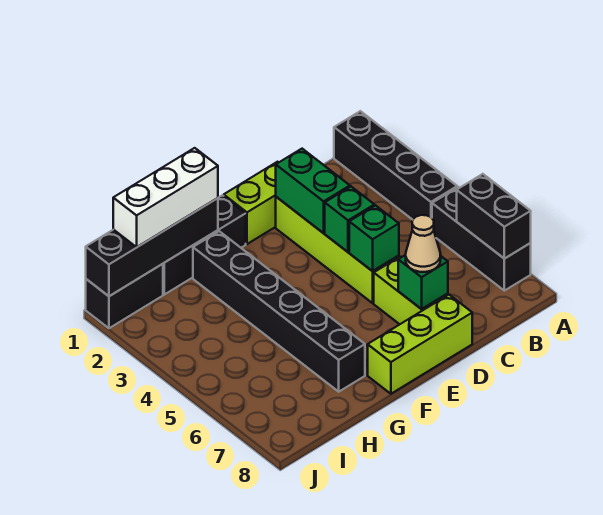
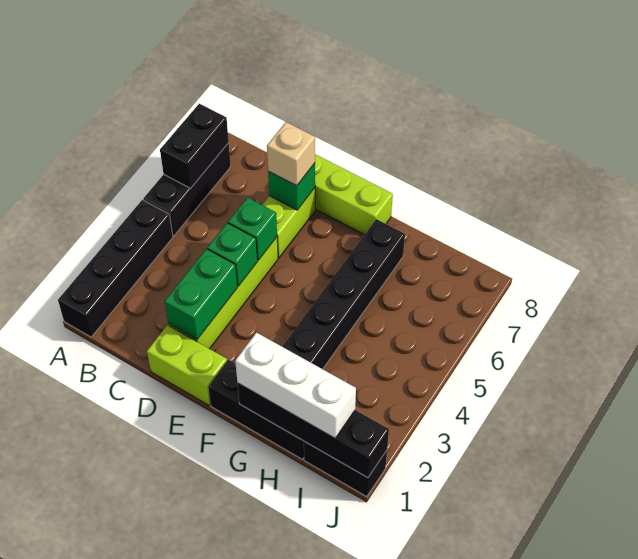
tan 1x1 cone [406,215,441,272] -> tan 1x1 brick [267,122,315,186]

